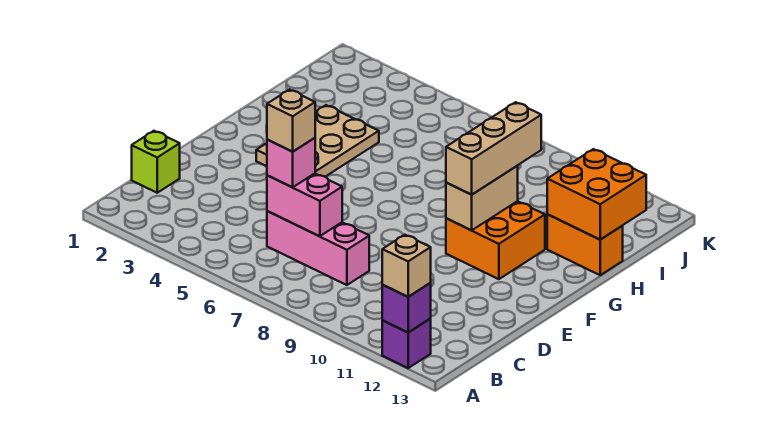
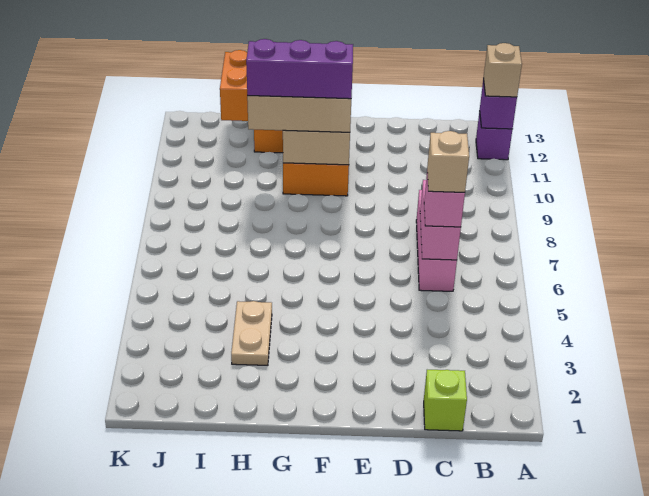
tan 2x3 plate [256,105,379,177] -> tan 1x2 plate [231,301,272,365]
none -> purple 1x3 brick [246,39,353,99]

